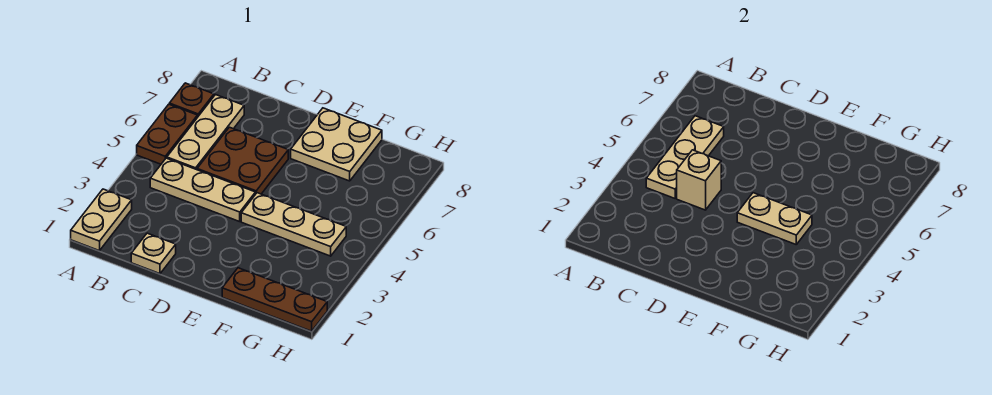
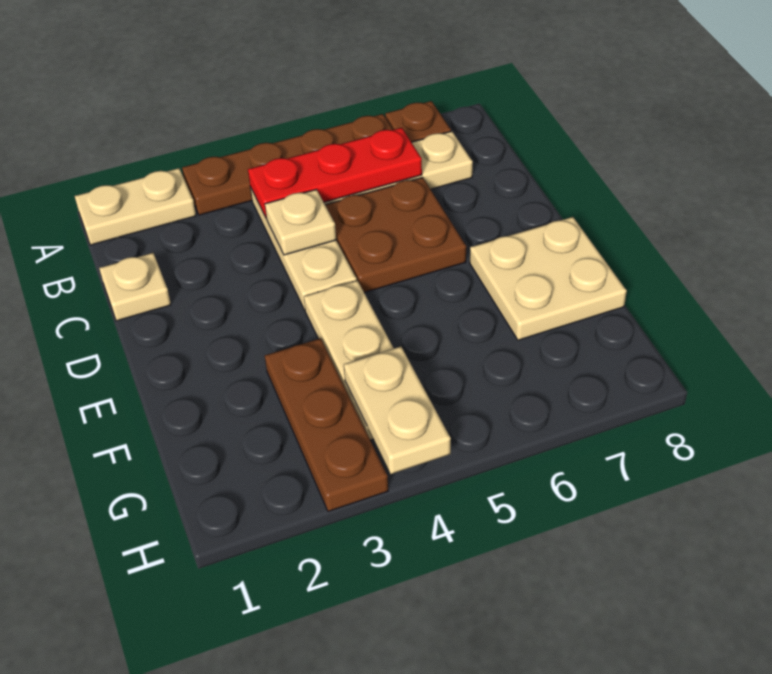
brown 1x2 plate [137,104,198,164] -> brown 1x4 plate [182,114,393,215]
tan 1x3 plate [646,116,724,198] -> red 1x3 plate [248,128,422,219]
tan 1x1 brick [677,150,721,210] -> tan 1x1 plate [265,190,336,255]
tan 1x2 plate [737,193,812,244] -> tan 1x2 plate moved to [344,347,451,474]
brown 1x3 plate [222,268,327,331] -> brown 1x3 plate moved to [265,338,388,511]

